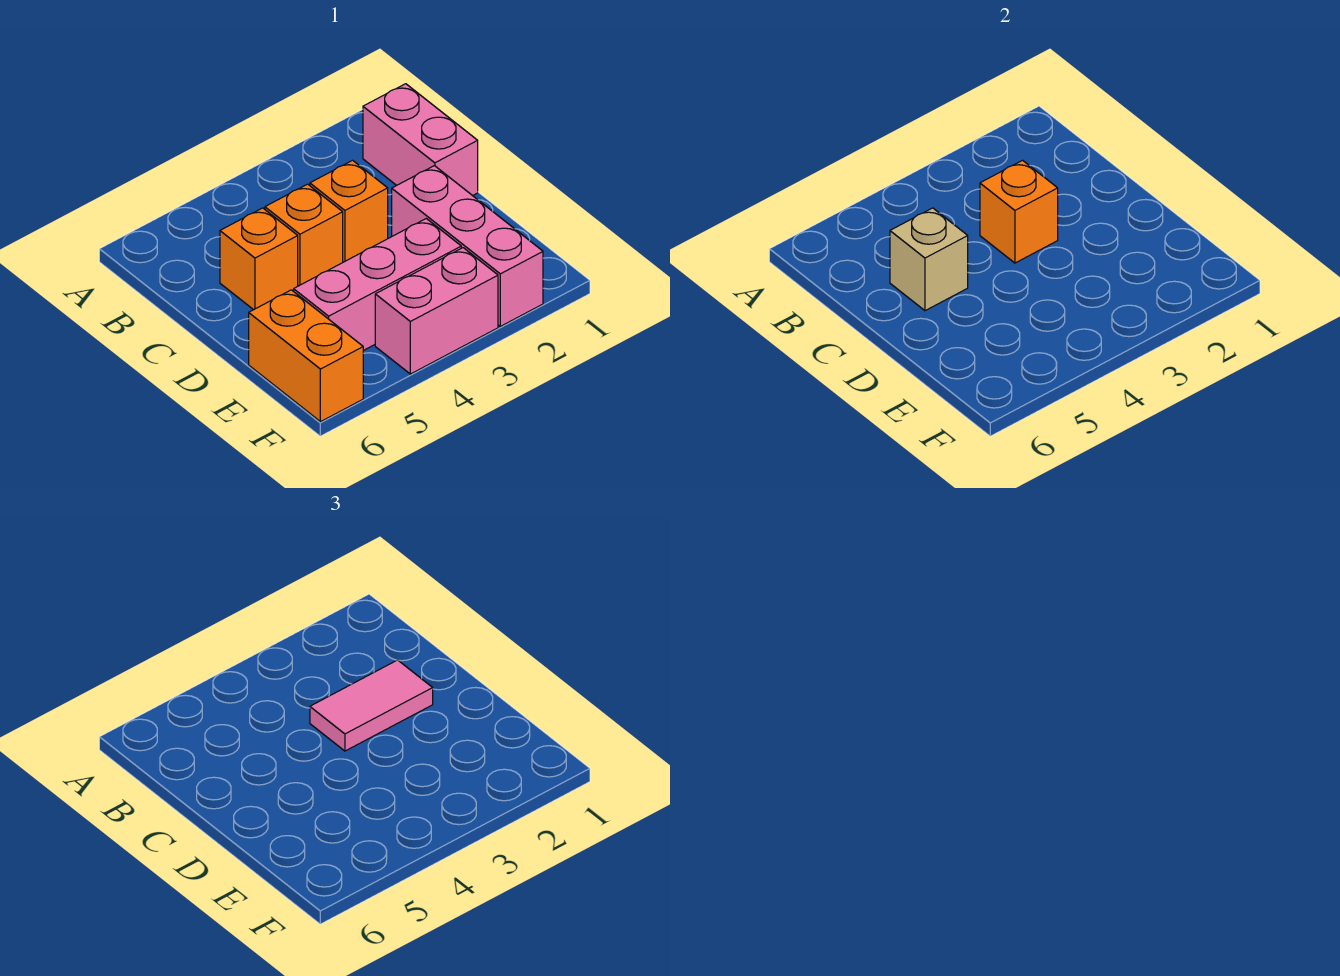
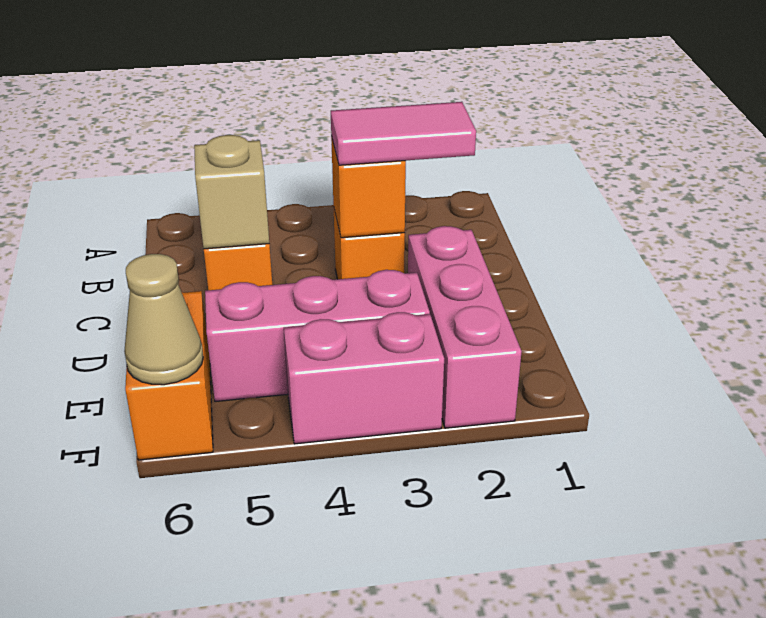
pink 1x2 brick [363,84,478,196] -> none
orange 1x1 brick [265,184,343,286] -> none
none -> tan 1x1 cone [124,254,203,385]

